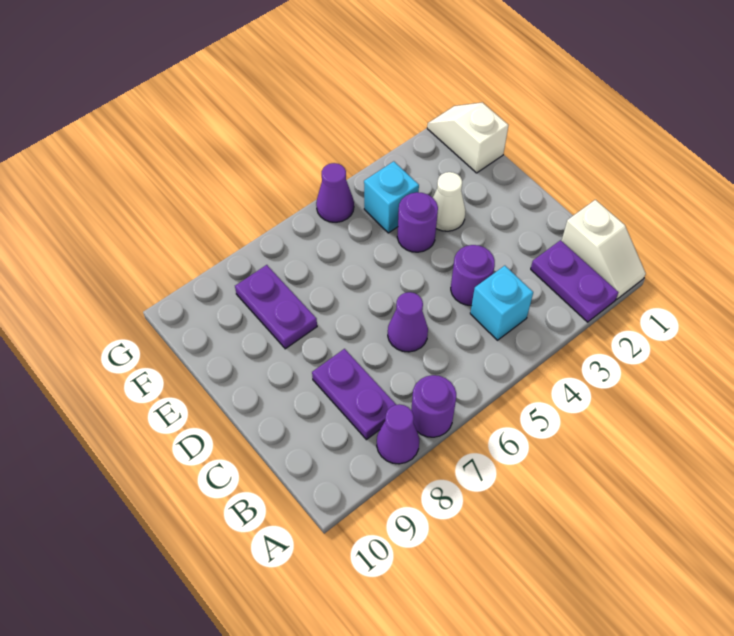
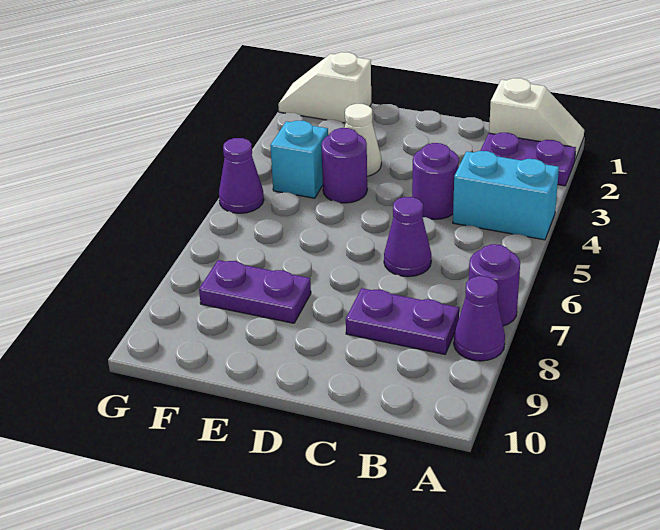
cyan 1x1 brick [470,266,533,340] -> cyan 1x2 brick [453,151,559,240]

